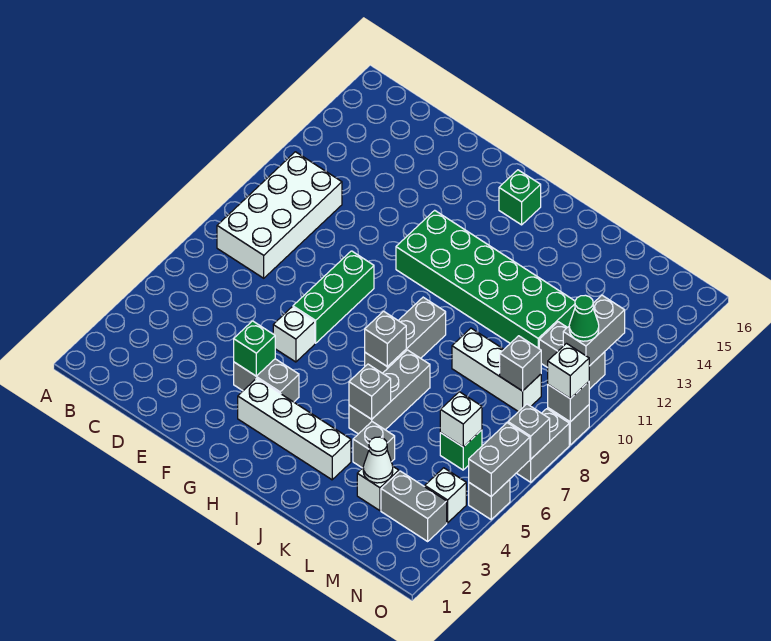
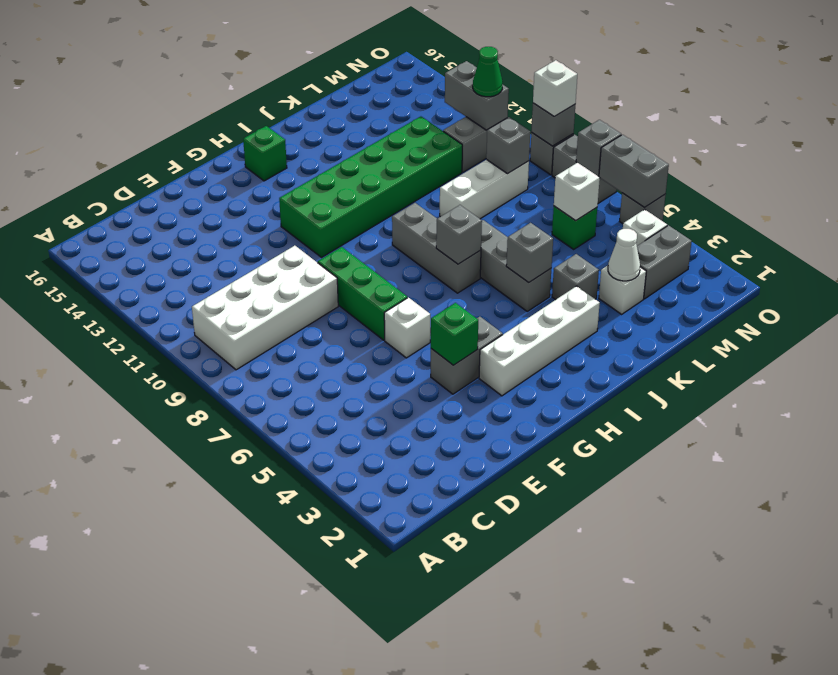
white 2x4 brick [217,152,342,278] -> white 2x4 brick turned to [192,246,338,370]

